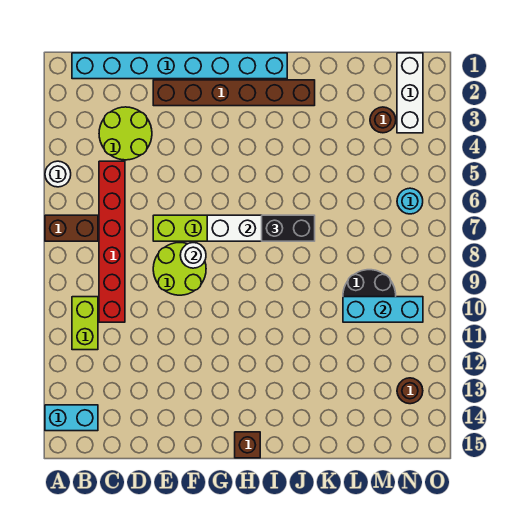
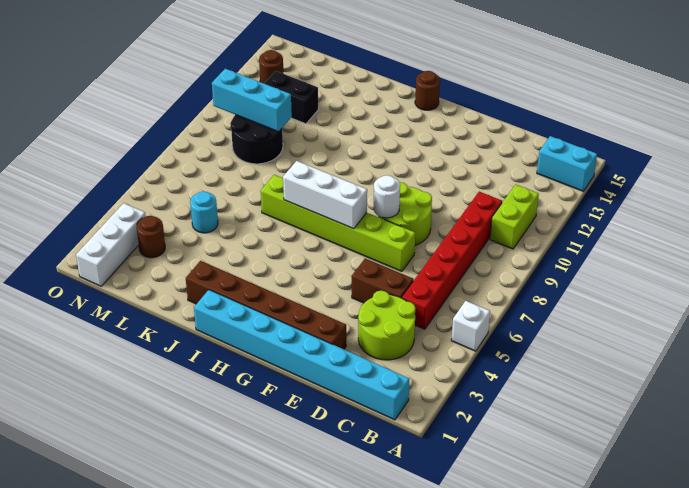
white 1x1 round brick [45,161,71,187] -> white 1x1 brick [451,301,490,351]
brown 1x2 brick [45,215,98,241] -> brown 1x2 brick moved to [352,258,413,303]
brown 1x1 brick [235,432,260,458] -> brown 1x1 round brick [415,71,440,110]
black 1x2 brick [262,215,315,241] -> black 1x2 brick moved to [264,71,318,124]
cyan 1x1 round brick [397,188,423,214] -> cyan 1x1 round brick moved to [190,191,218,233]

